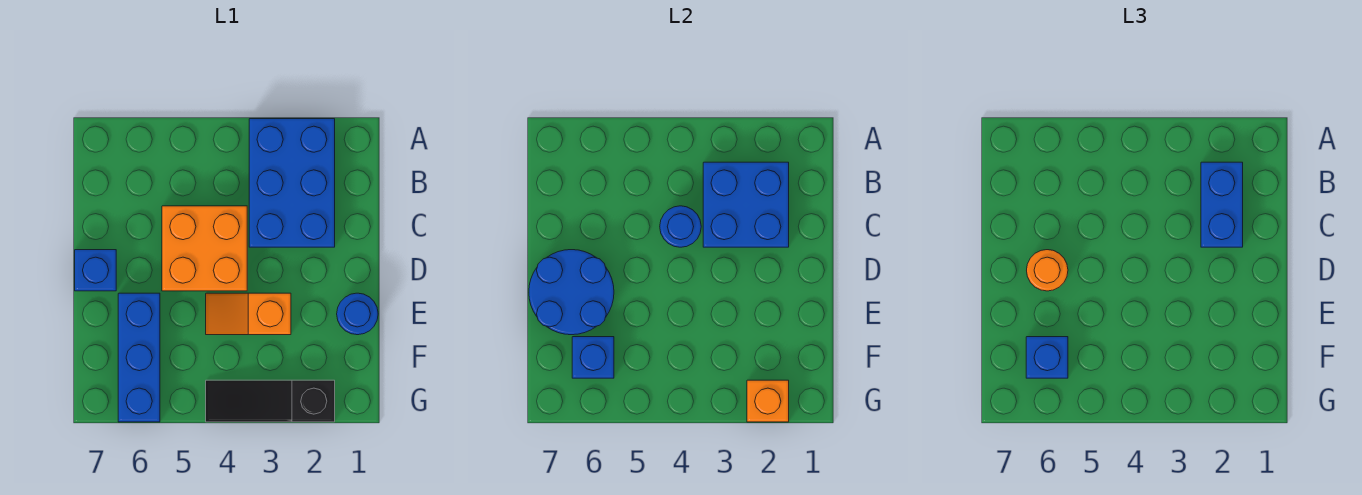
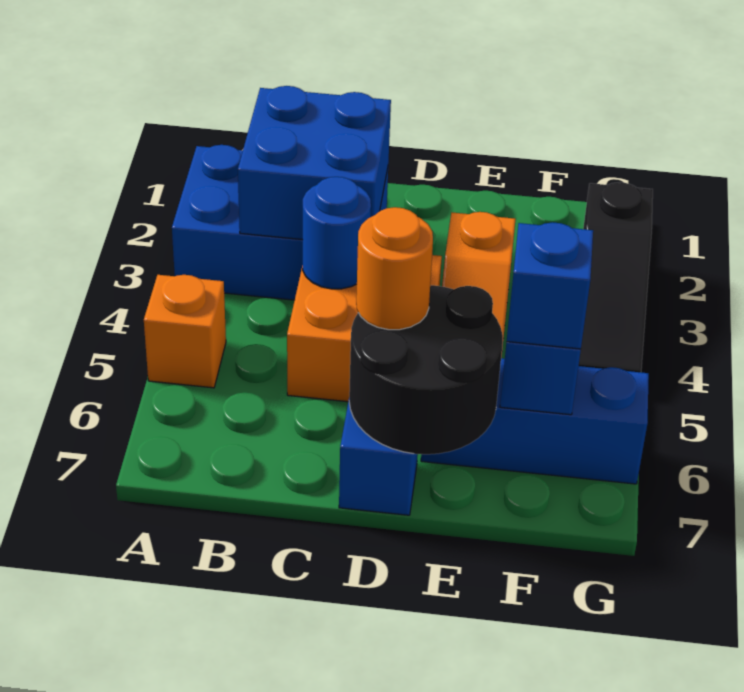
blue 1x2 brick [1201,162,1243,247] -> none
blue 2x2 round brick [529,250,614,335] -> black 2x2 round brick [349,285,503,454]
blue 1x1 round brick [337,293,378,335] -> none
orange 1x1 brick [747,380,789,422] -> orange 1x1 brick moved to [144,275,226,388]

